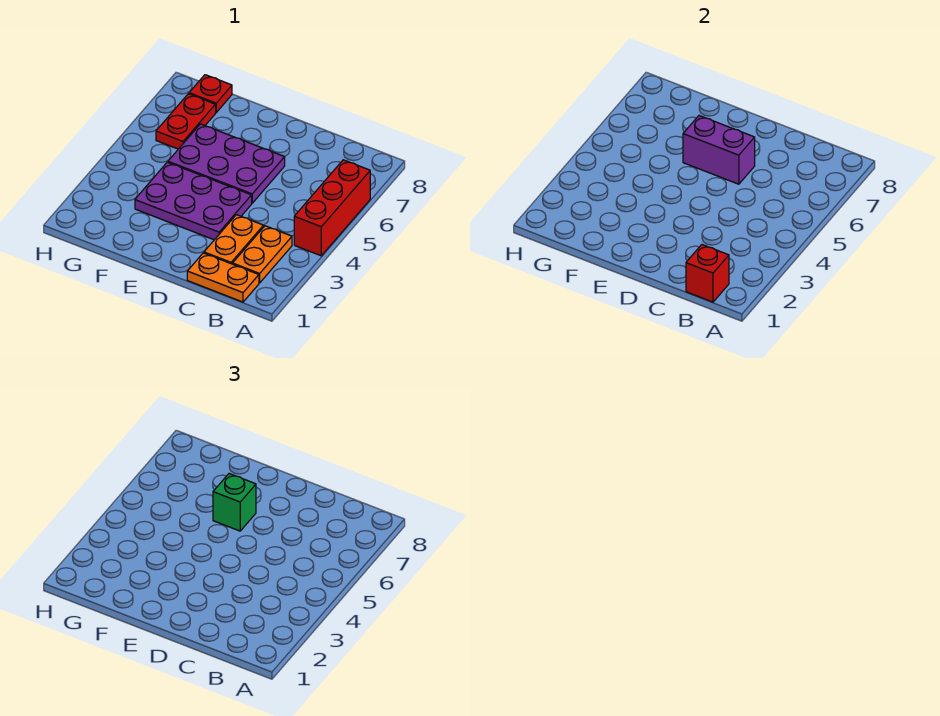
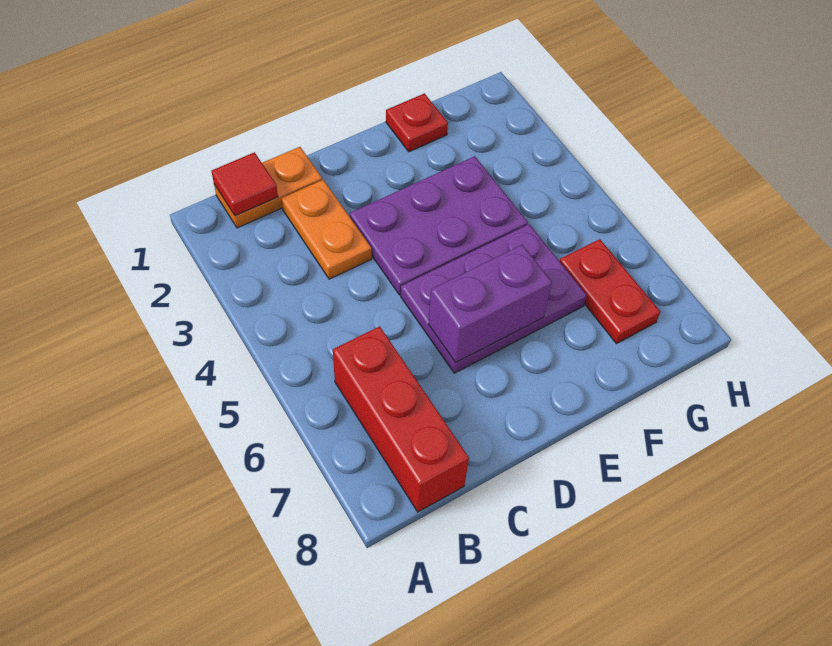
red 1x3 brick [294,160,370,256] -> red 1x3 brick moved to [333,326,469,512]
red 1x1 brick [686,245,729,302] -> red 1x1 tile [211,152,278,216]
orange 1x2 plate [233,226,292,283] -> none
green 1x1 brick [213,474,256,531] -> none
red 1x1 plate [189,75,232,112] -> red 1x1 plate moved to [386,94,448,152]

